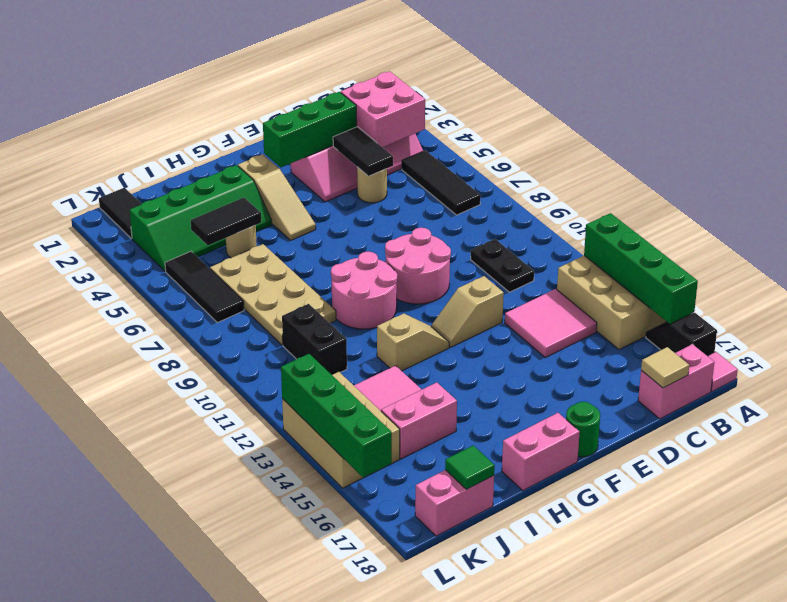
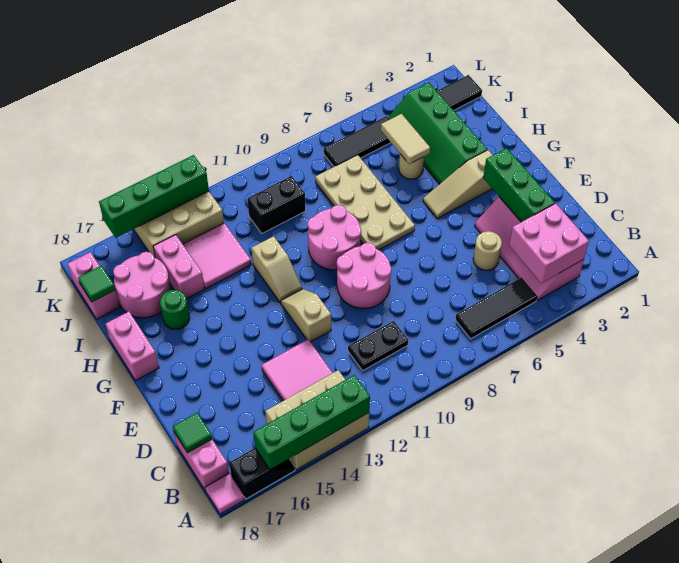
tan 1x1 tile [641,347,689,388] -> green 1x1 tile [173,413,212,453]
black 1x2 tile [333,127,393,176] -> none
green 1x1 round brick [566,402,600,457] -> green 1x1 round brick moved to [160,290,190,329]
black 1x2 tile [191,197,261,245] -> tan 1x2 tile [381,114,430,164]
tan 2x4 plate [210,244,336,345] -> tan 2x4 plate turned to [315,155,415,250]
none -> pink 2x2 round brick [113,252,171,318]

